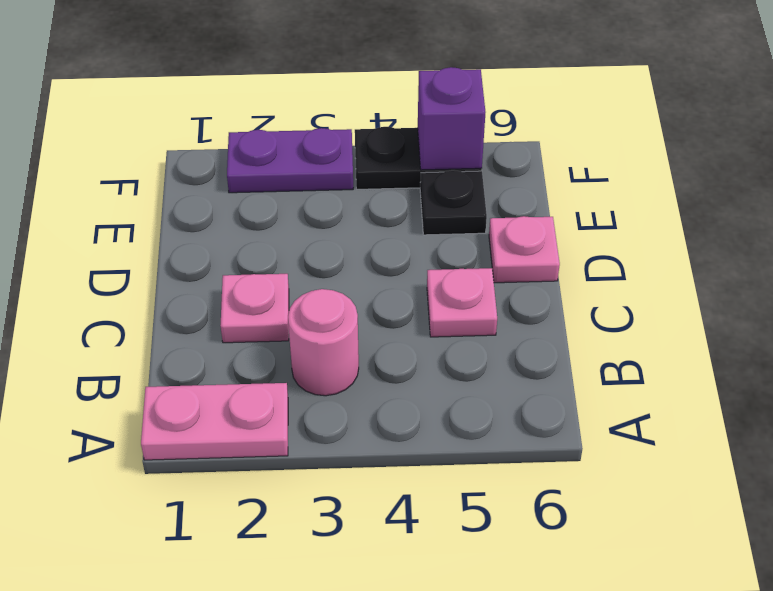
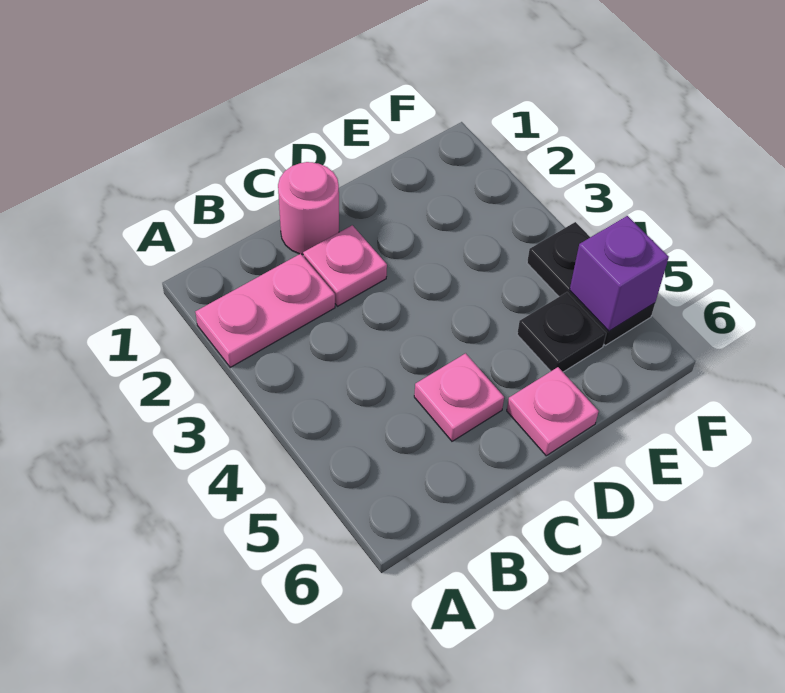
pink 1x2 plate [141,383,288,460] -> pink 1x2 plate turned to [195,254,335,367]
pink 1x1 round brick [288,289,359,396] -> pink 1x1 round brick moved to [278,162,339,255]
purple 1x2 plate [227,128,353,193] -> none

